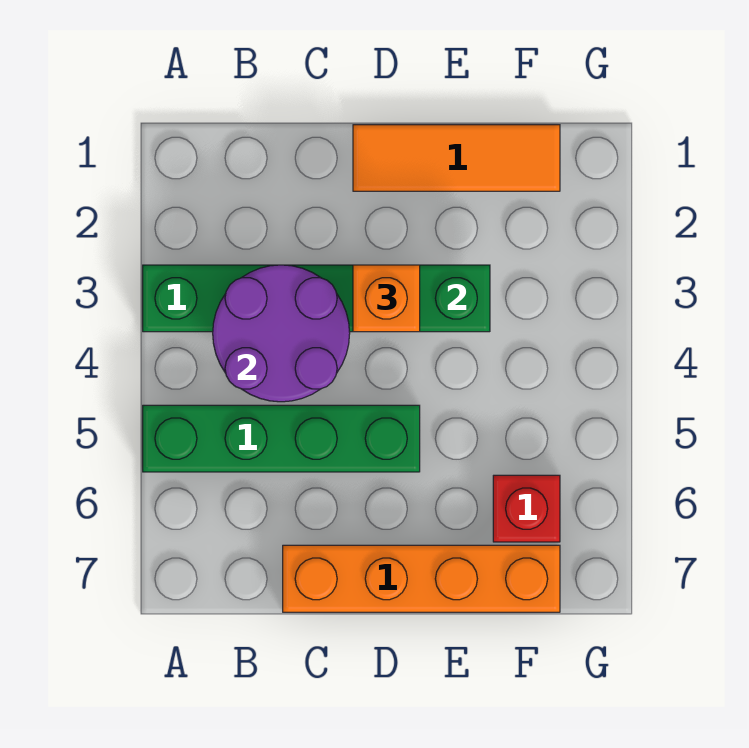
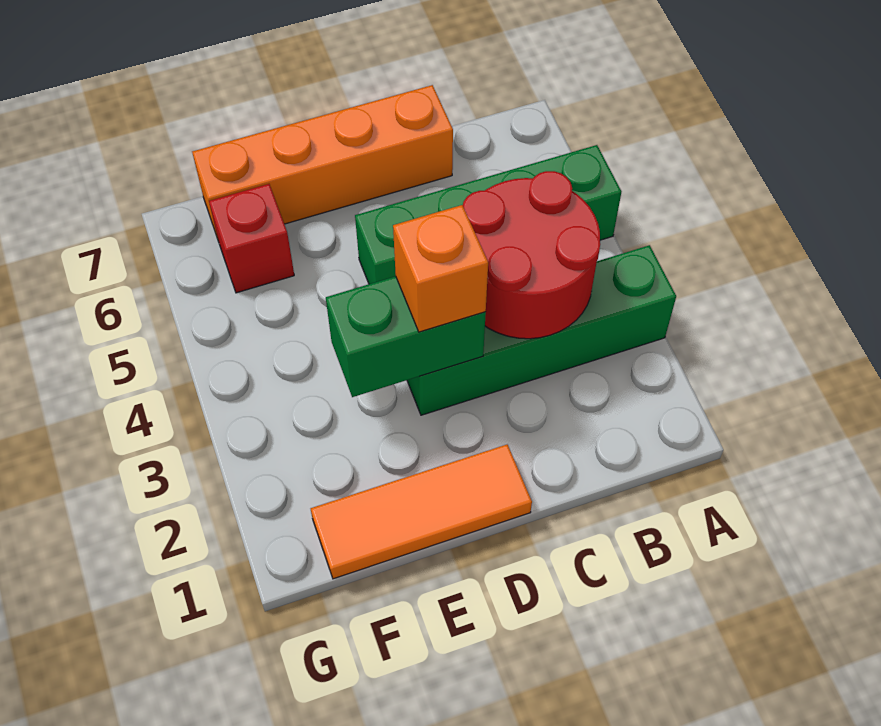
purple 2x2 round brick [213,265,350,402] -> red 2x2 round brick [463,171,600,339]

